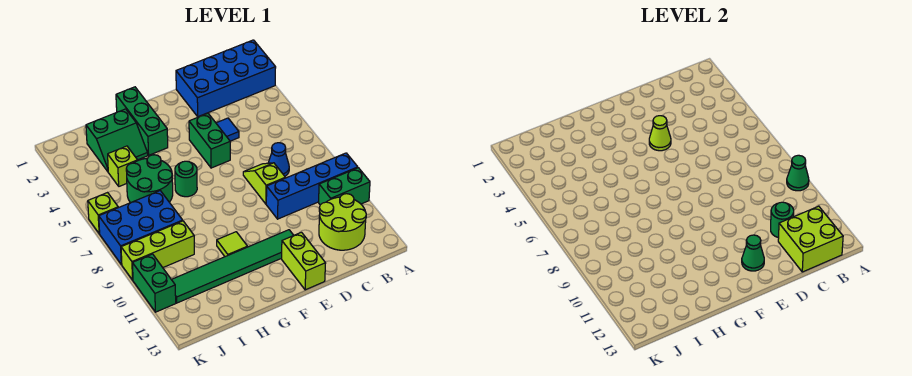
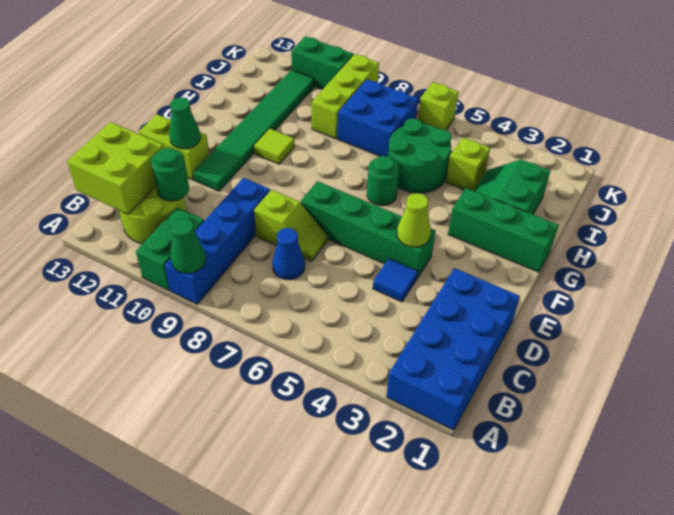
green 1x2 brick [189,113,230,168] -> green 1x4 brick [301,181,436,278]
blue 2x3 brick [99,191,183,265] -> blue 2x2 brick [338,79,418,157]

